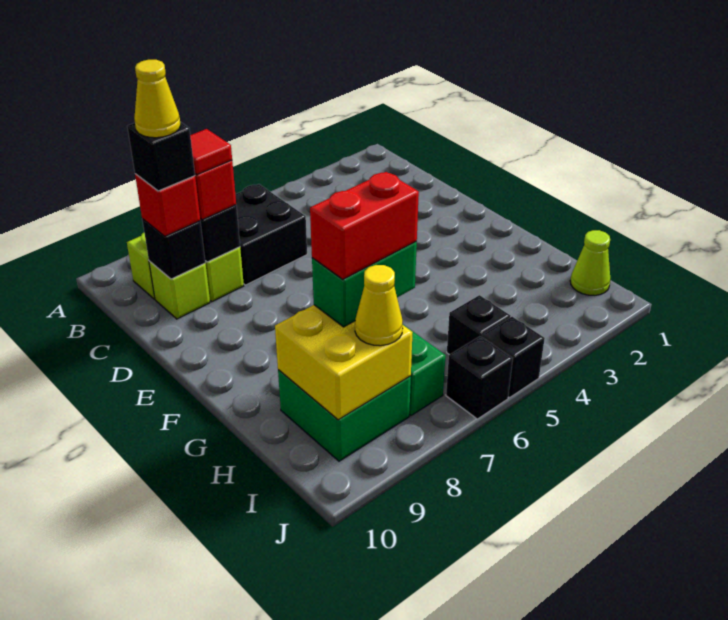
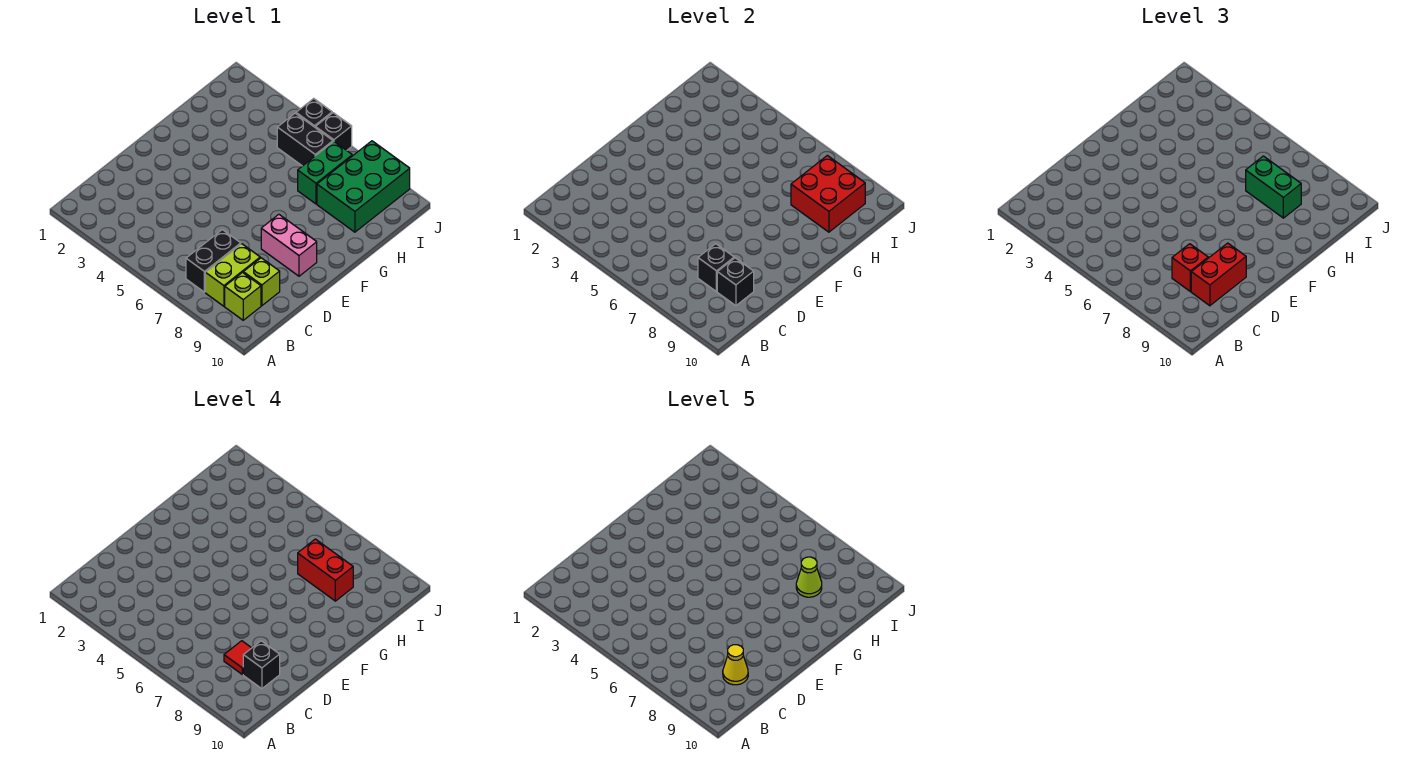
black 2x2 brick [235,184,307,285] -> black 1x2 brick [186,230,241,292]
red 1x1 brick [135,174,200,236] -> red 1x2 brick [1191,243,1246,306]
none -> pink 1x2 brick [261,214,317,276]
green 2x2 brick [278,370,411,461] -> green 2x3 brick [317,141,410,232]
yellow 2x2 brick [275,305,413,420] -> red 2x2 brick [791,155,865,232]
lime 1x1 cone [570,230,611,295] -> lime 1x1 cone moved to [796,557,822,597]
black 1x1 brick [447,295,510,355] -> black 1x2 brick [277,113,333,166]
yellow 1x1 cone [355,265,403,346] -> none

